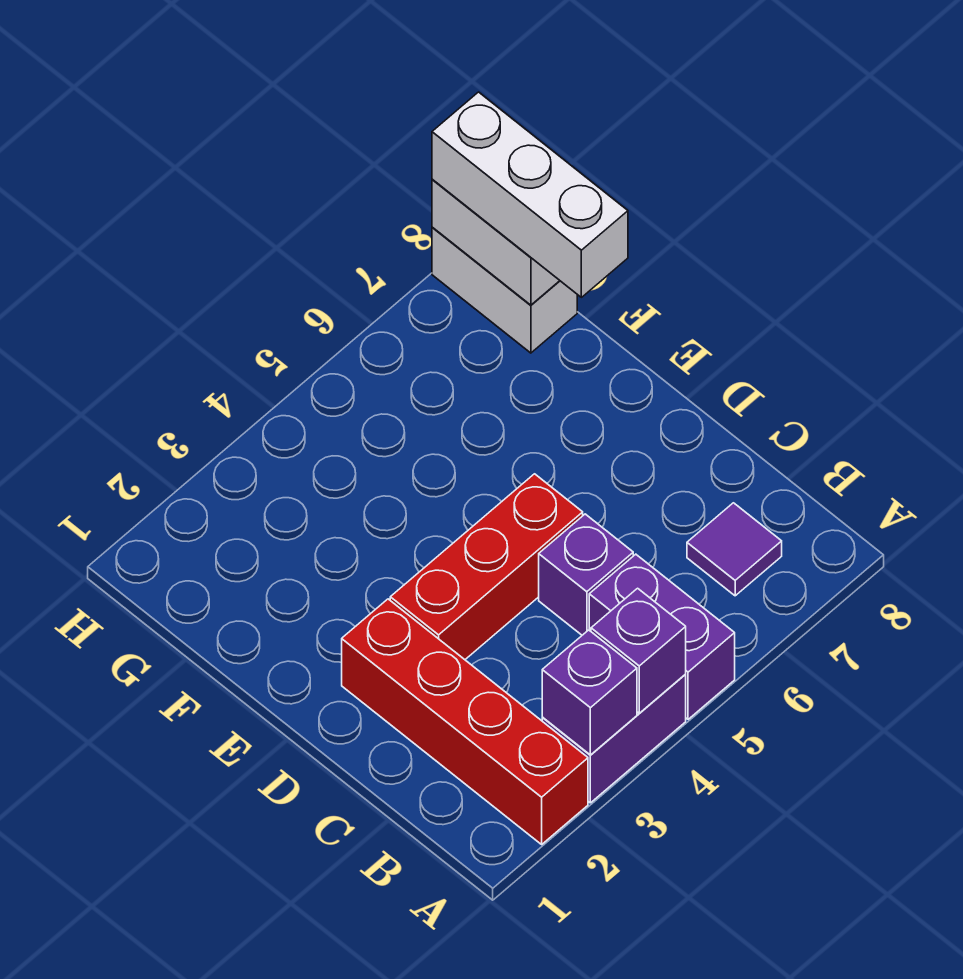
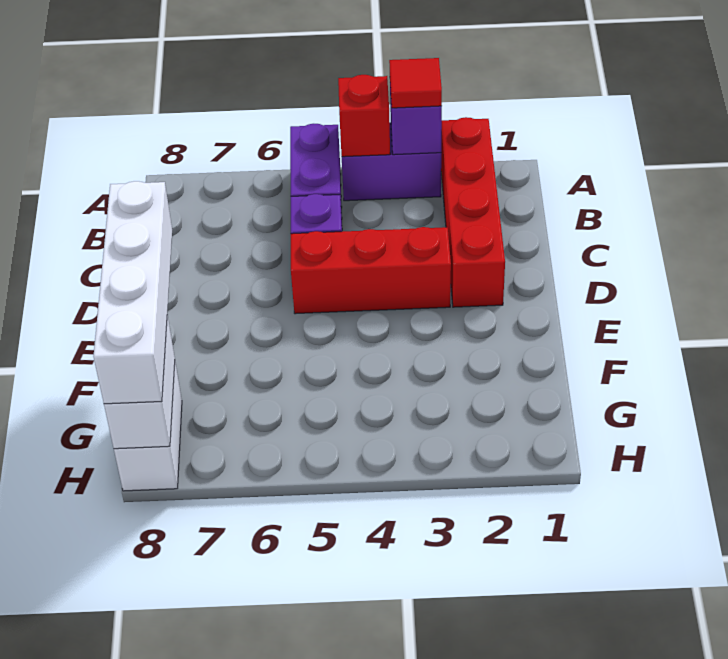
none -> red 1x1 tile [389,58,442,108]
purple 1x1 brick [591,588,686,713] -> red 1x1 brick [338,75,390,157]
purple 1x1 tile [687,503,782,596] -> none
white 1x3 brick [432,92,628,297] -> white 1x4 brick [93,181,172,404]

